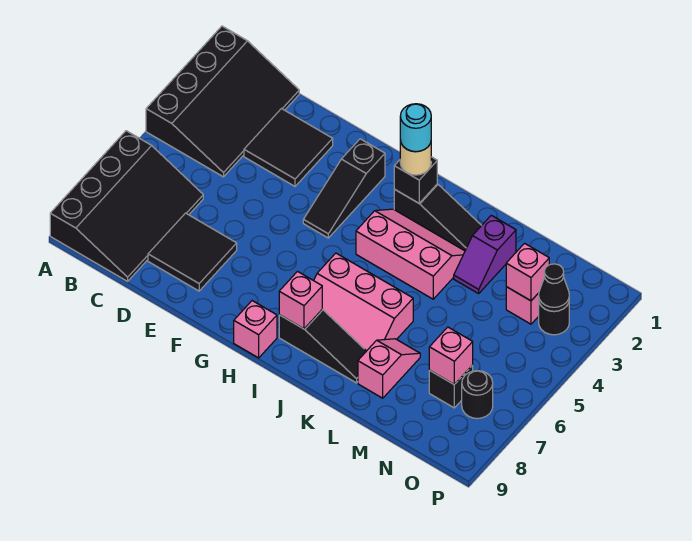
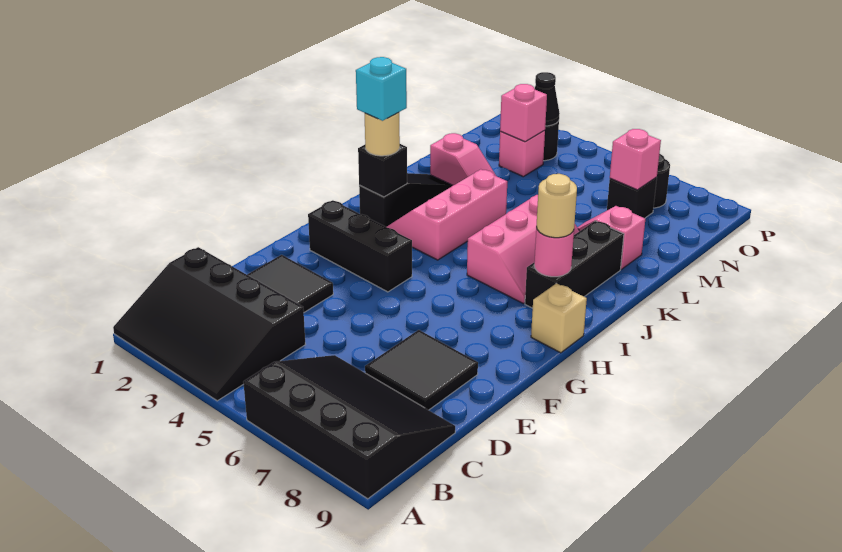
black 3x4 slope [146,26,299,177] -> black 3x4 slope turned to [113,247,305,401]
black 1x3 slope [303,139,385,238] -> black 1x3 brick [308,200,412,292]
pink 1x1 brick [234,301,277,358] -> tan 1x1 brick [531,283,587,353]
cyan 1x1 round brick [400,104,431,152] -> cyan 1x1 brick [356,57,407,121]
black 1x3 slope [279,309,366,383] -> black 1x3 brick [525,221,624,308]
pink 1x1 brick [279,272,322,329] -> pink 1x1 round brick [534,227,574,277]
none -> tan 1x1 round brick [536,174,577,238]
purple 1x2 slope [454,215,516,294] -> pink 1x2 slope [430,133,496,185]

